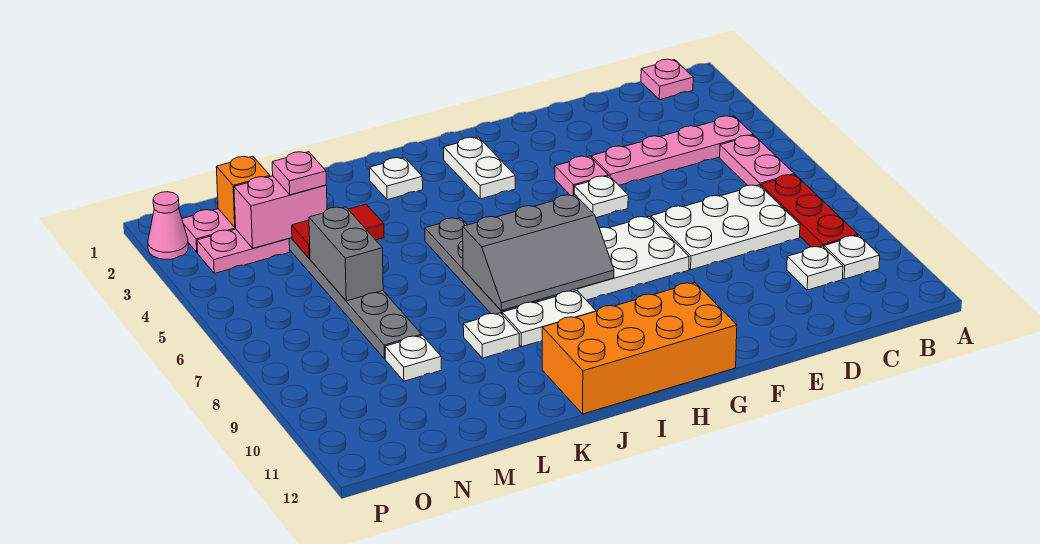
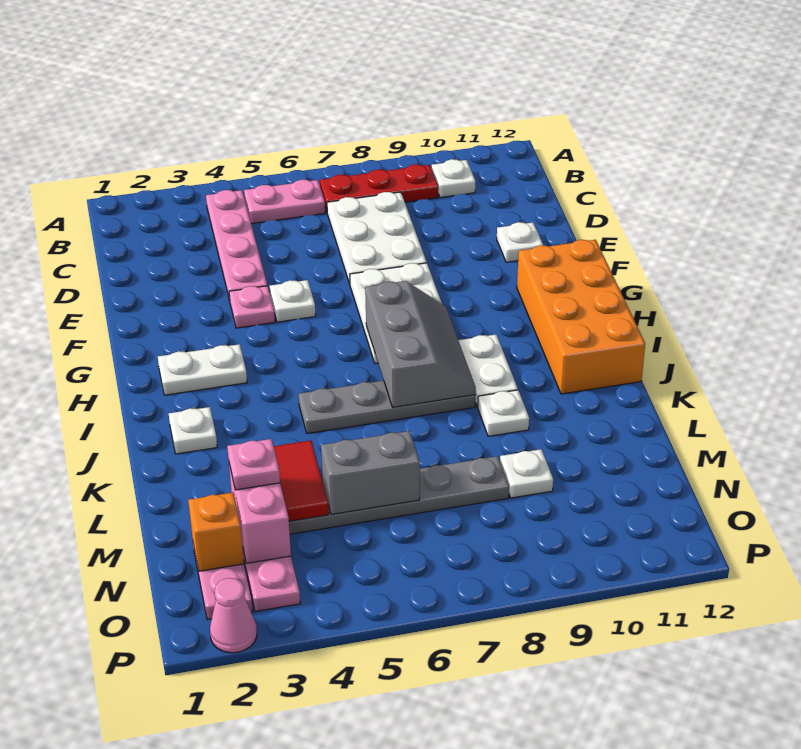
pink 1x1 plate [641,59,693,100] -> none
white 1x1 plate [787,246,843,290] -> white 1x1 plate moved to [497,222,543,262]

